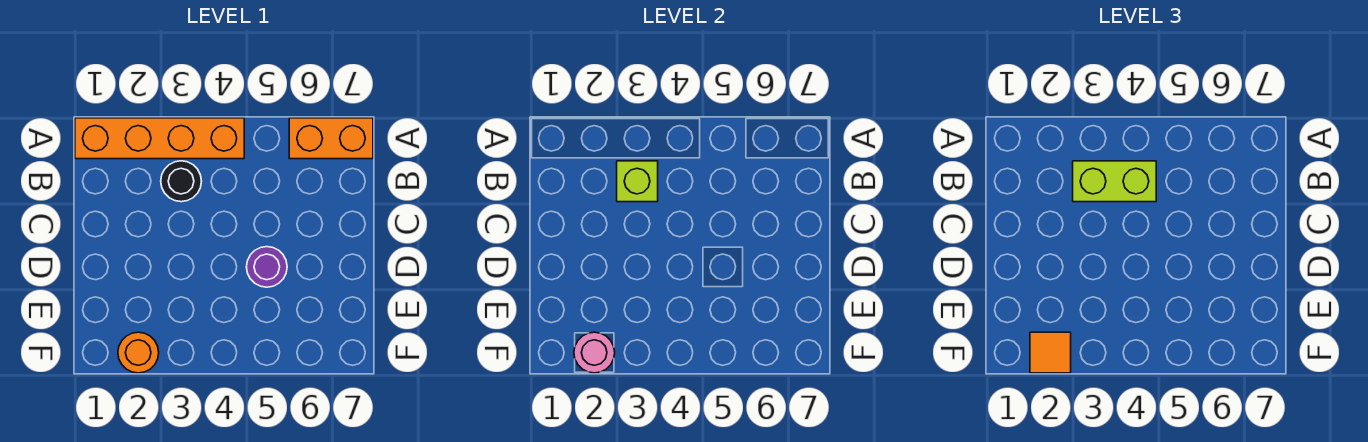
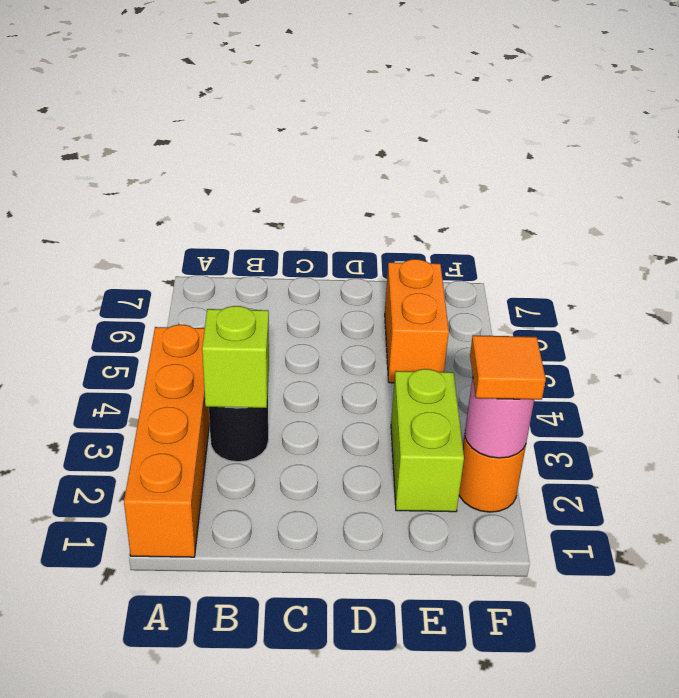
orange 1x2 brick [289,118,373,159] -> orange 1x2 brick moved to [385,259,449,383]
lime 1x2 brick [1073,161,1156,202] -> lime 1x2 brick moved to [391,369,464,512]
purple 1x1 round brick [247,247,287,287] -> none

